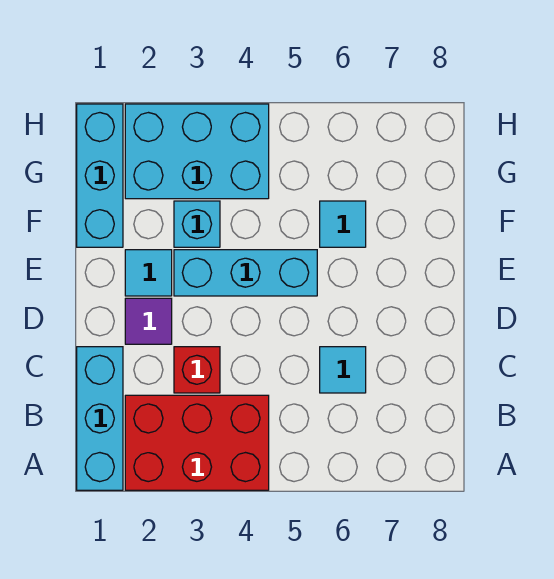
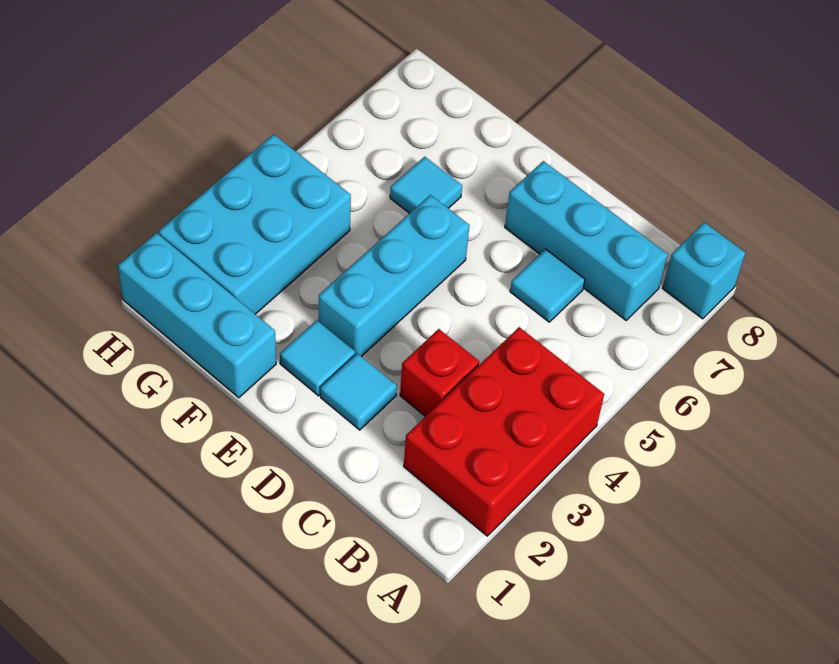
cyan 1x3 brick [77,347,123,490] -> cyan 1x3 brick moved to [505,161,668,320]
purple 1x1 tile [125,298,172,344] -> cyan 1x1 tile [321,353,397,430]
cyan 1x1 brick [174,201,220,247] -> cyan 1x1 brick moved to [663,222,745,319]

